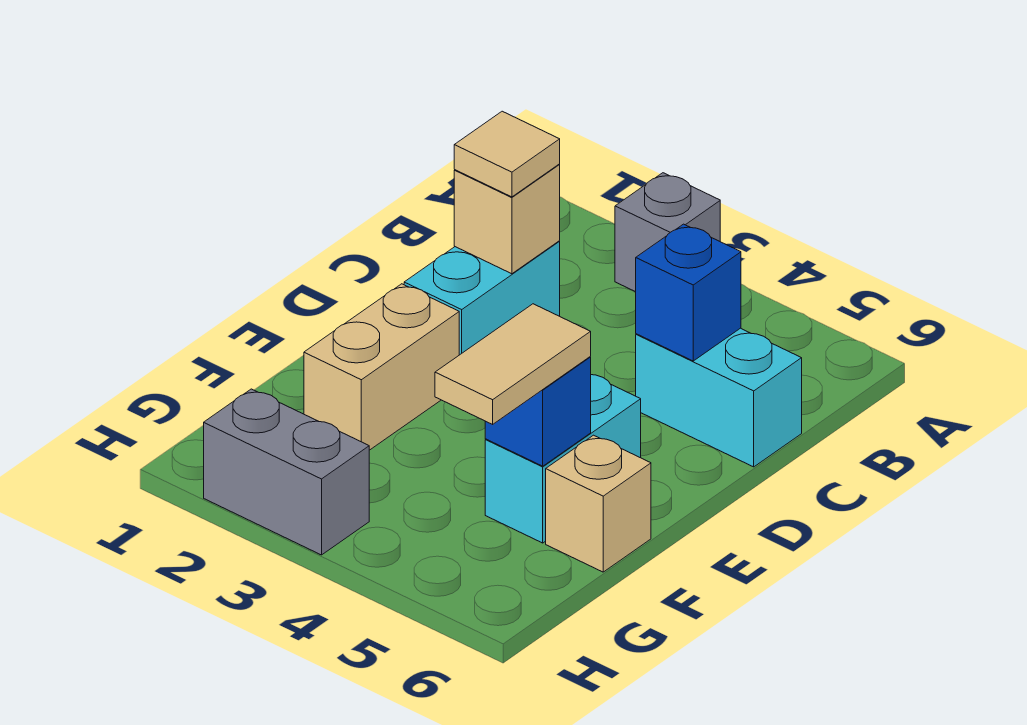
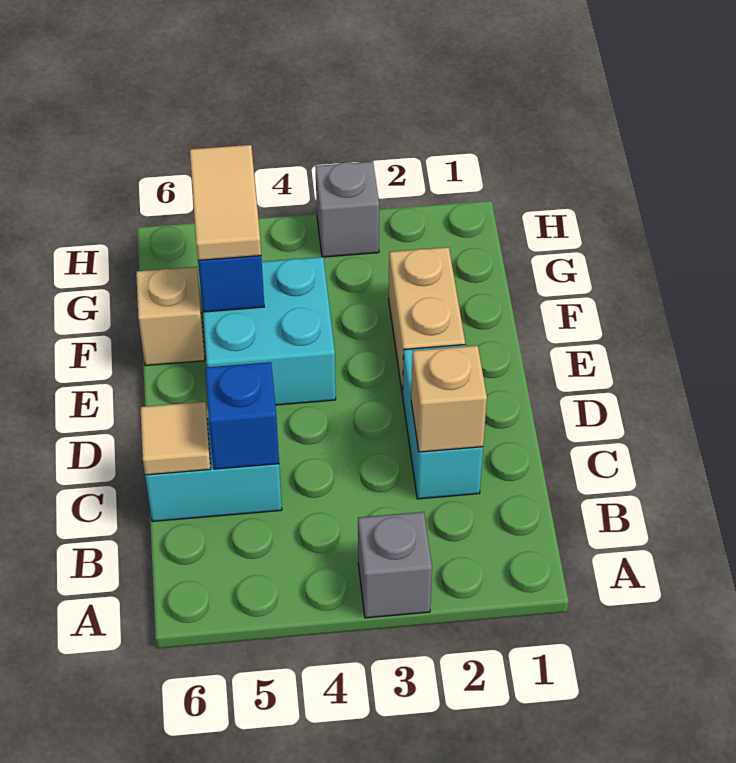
tan 1x1 tile [454,111,560,197] -> tan 1x1 tile moved to [140,402,211,475]
cyan 1x2 brick [485,375,641,543] -> cyan 2x2 brick [203,257,336,405]
grey 1x2 brick [204,389,369,555] -> grey 1x1 brick [315,162,379,257]

